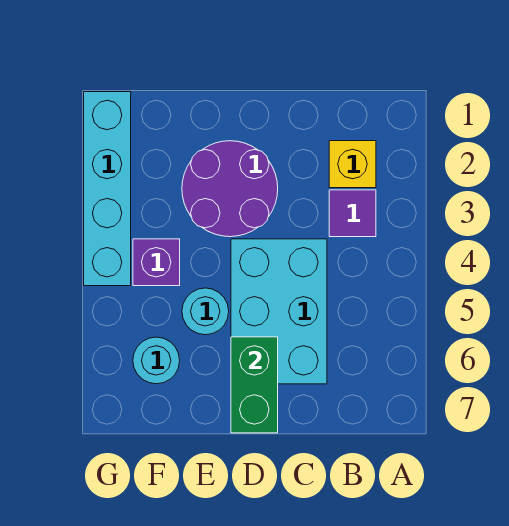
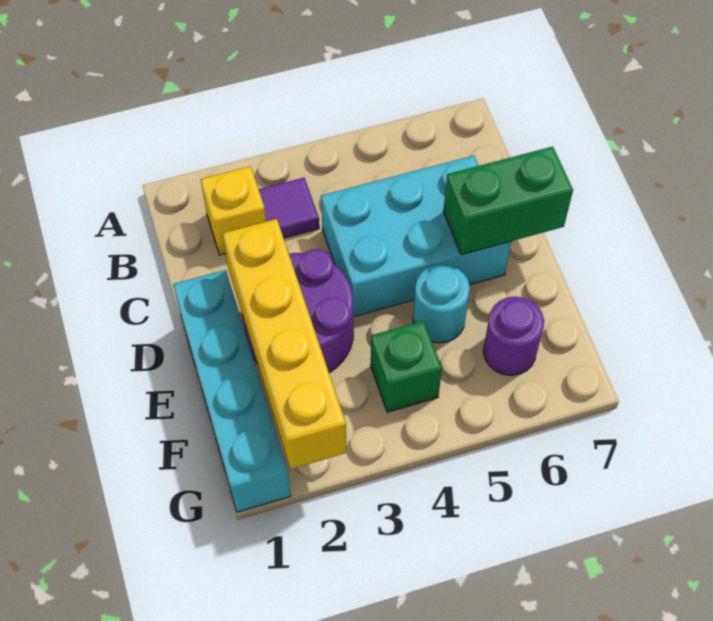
none -> yellow 1x4 brick [223,219,347,469]
purple 1x1 brick [133,239,180,286] -> green 1x1 brick [371,321,442,412]
cyan 1x1 round brick [133,337,180,384] -> purple 1x1 round brick [483,296,544,375]
cyan 1x4 brick [84,92,131,286] -> cyan 1x4 brick turned to [173,270,291,512]

